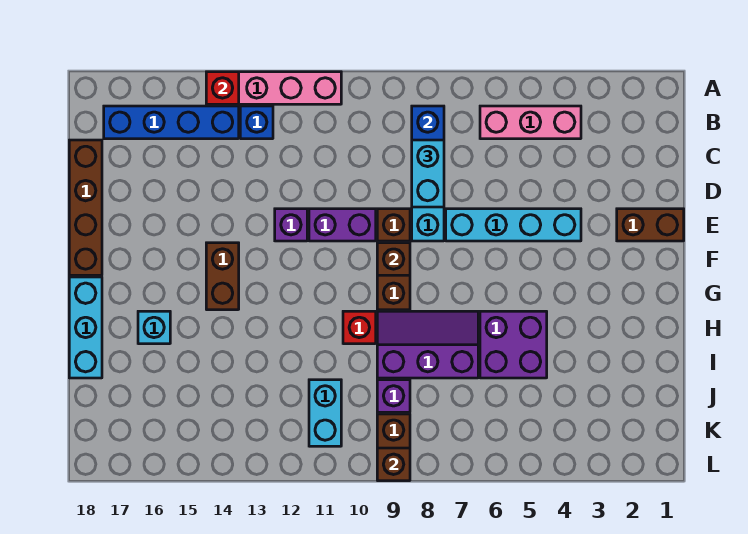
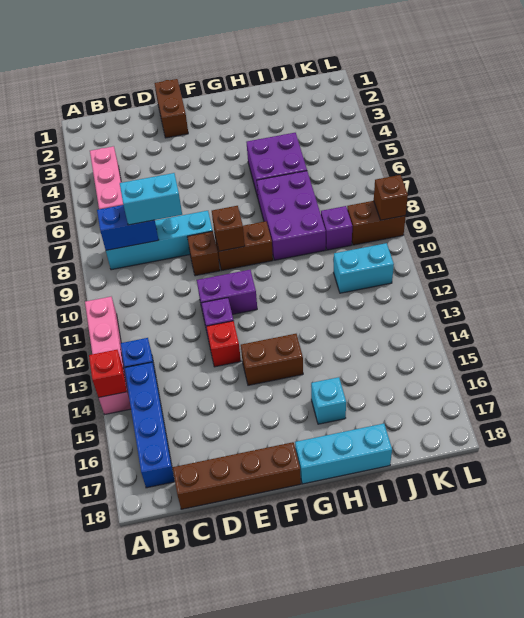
cyan 1x4 brick [446,209,581,241] -> none
purple 1x2 brick [309,209,376,241] -> purple 1x2 brick turned to [197,270,257,315]
purple 2x3 slope [377,311,478,378] -> purple 2x3 brick [257,171,326,260]
red 1x1 brick [343,311,376,344] -> red 1x1 brick moved to [207,321,241,367]

